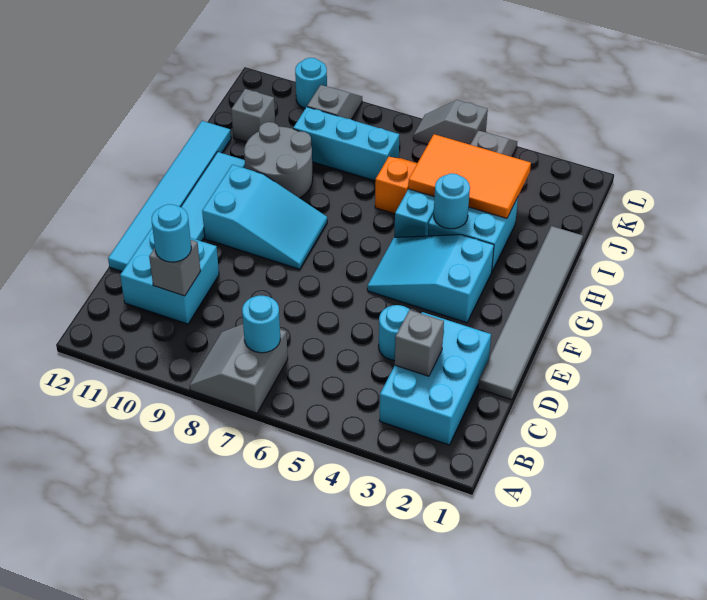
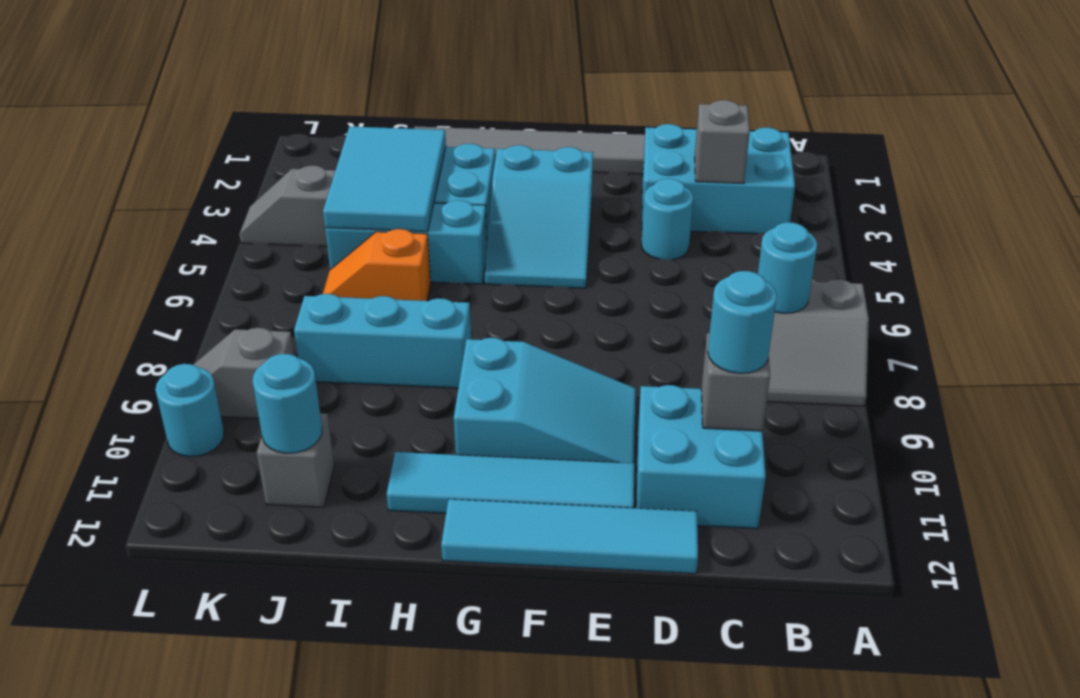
cyan 1x6 tile [108,121,231,271] -> cyan 1x4 tile [441,499,698,574]
cyan 2x3 slope [202,165,327,269] -> cyan 2x3 slope turned to [454,338,636,463]
cyan 1x1 round brick [434,173,470,229] -> cyan 1x1 round brick moved to [253,354,322,453]
grey 2x2 round brick [244,122,313,198] -> none
orange 2x3 tile [408,134,531,218] -> cyan 2x3 tile [323,127,446,232]
cyan 1x3 brick [293,107,399,181] -> cyan 1x3 brick turned to [294,294,471,388]
grey 1x2 slope [413,100,488,145] -> none

